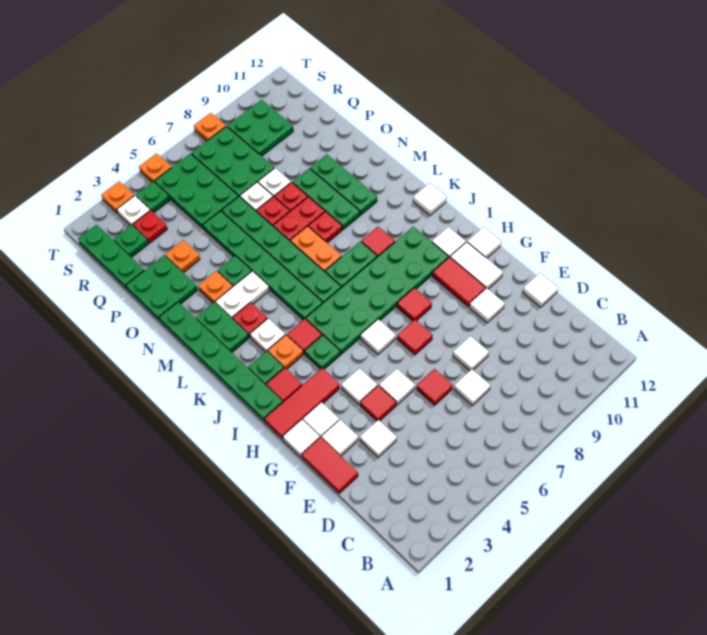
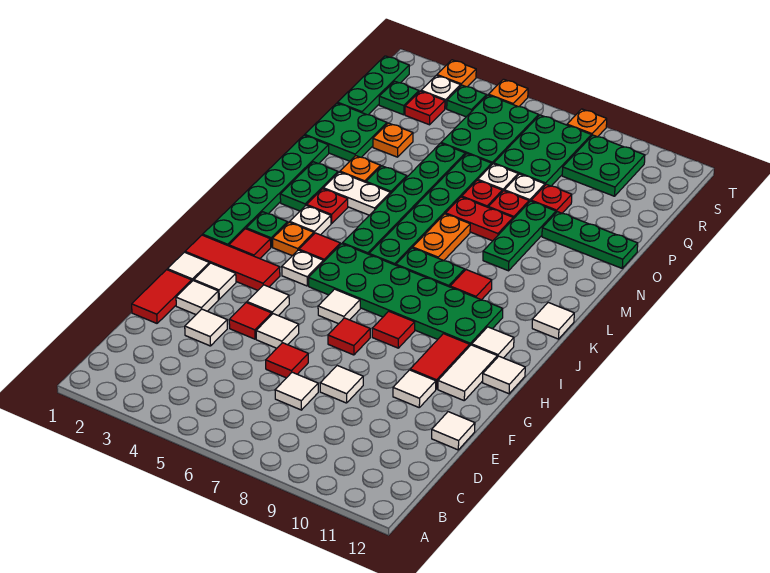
green 1x1 plate [305,335,340,369] -> white 1x1 plate [282,250,324,286]
red 1x1 plate [309,211,342,243] -> red 1x1 plate moved to [531,184,572,213]
green 1x3 plate [310,154,377,215] -> green 1x3 plate turned to [542,212,638,268]

